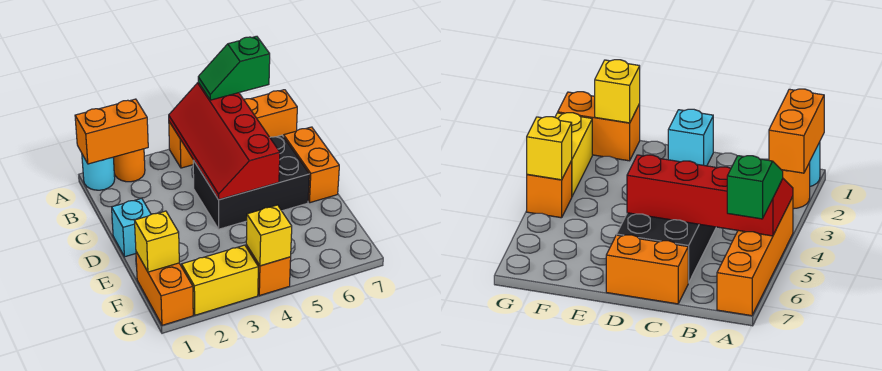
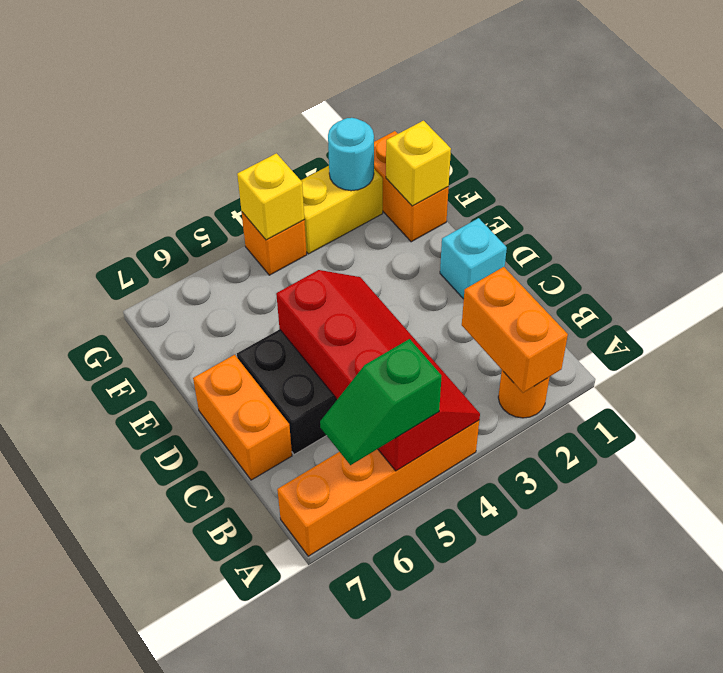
cyan 1x1 round brick [82,155,115,190] -> cyan 1x1 round brick moved to [328,118,374,191]
orange 1x2 brick [75,99,148,164] -> orange 1x2 brick turned to [462,267,568,393]
green 1x2 slope [198,36,270,100] -> green 1x2 slope turned to [320,339,442,465]

